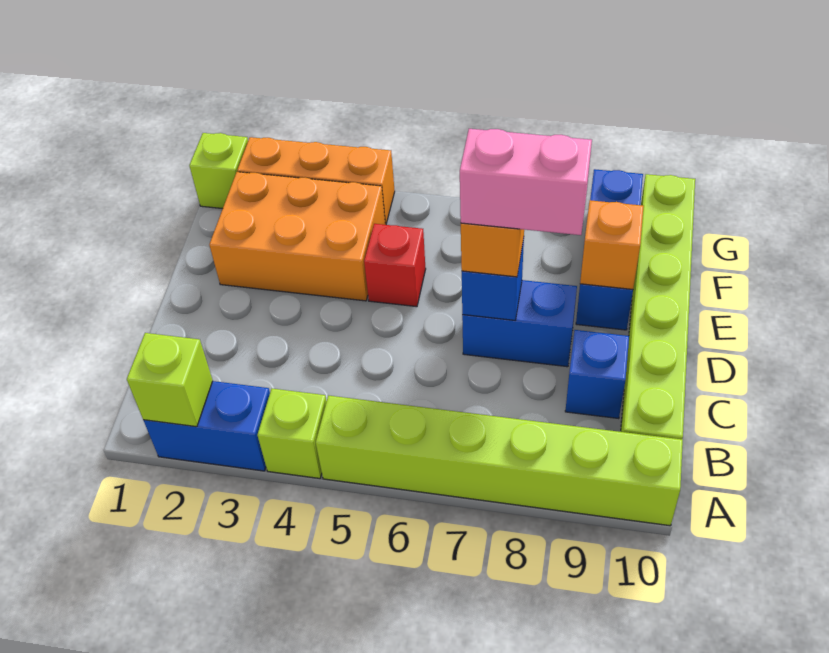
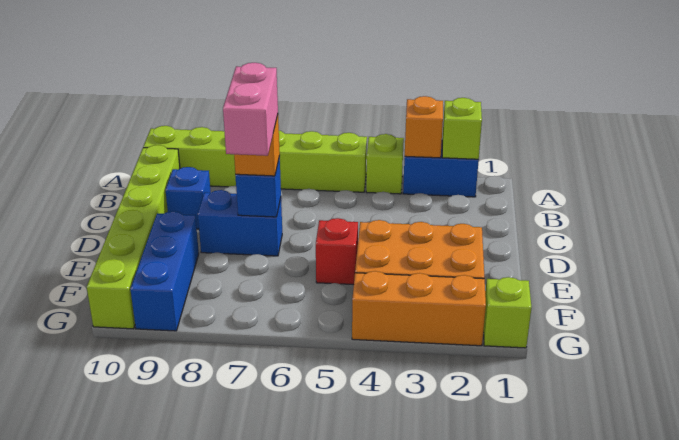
pink 1x2 brick [460,129,592,235] -> pink 1x2 brick turned to [223,63,278,156]
orange 1x1 brick [580,200,644,289] -> orange 1x1 brick moved to [405,96,443,158]

